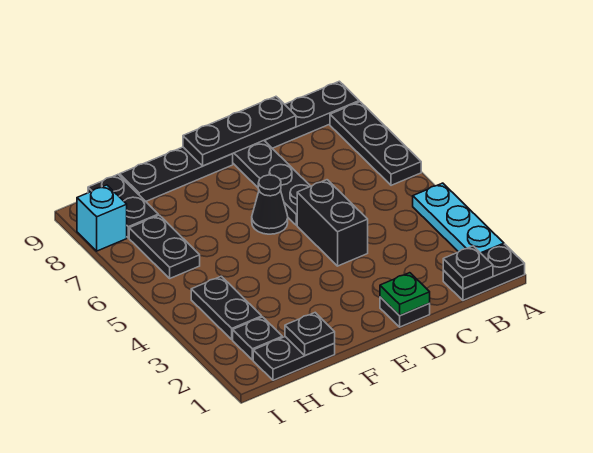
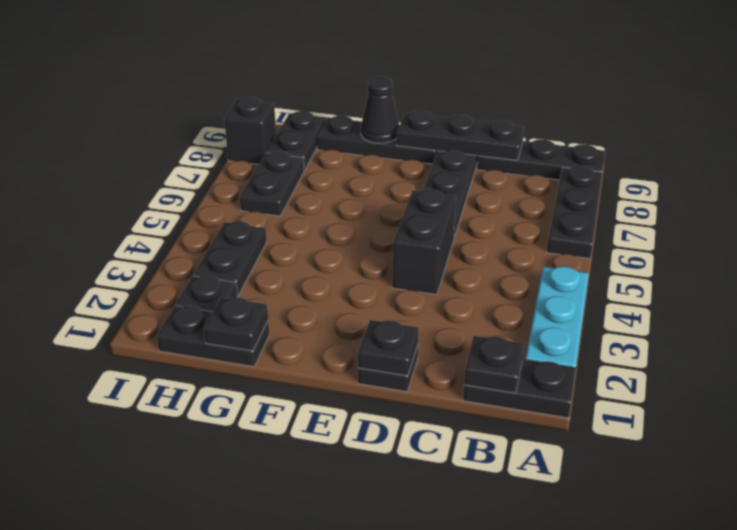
green 1x1 plate [380,273,430,316] -> black 1x1 plate [358,320,419,376]
black 1x1 cone [252,175,288,234] -> black 1x1 cone moved to [361,77,399,143]
cyan 1x1 brick [77,185,127,251] -> black 1x1 brick [224,97,276,165]

